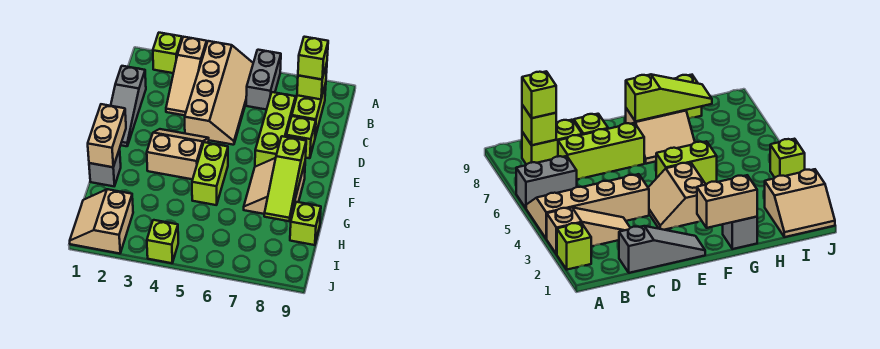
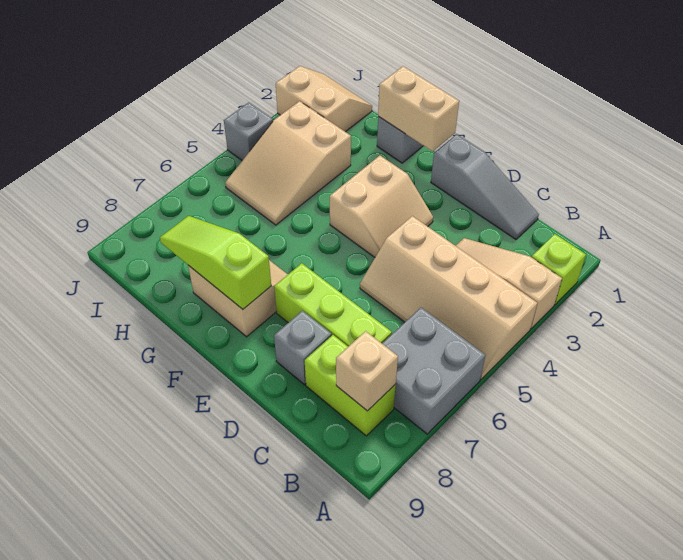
grey 1x2 brick [246,50,281,110] -> grey 2x2 brick [382,308,485,434]
lime 1x1 brick [297,64,327,99] -> tan 1x1 brick [336,331,398,411]
lime 1x1 brick [298,37,328,79] -> none
grey 1x3 slope [111,66,146,146] -> grey 1x3 slope turned to [431,134,539,239]
lime 1x1 brick [286,116,316,158] -> grey 1x1 brick [274,311,332,385]
lime 1x2 brick [192,142,228,205] -> none
none -> tan 2x3 slope [225,101,351,225]
lime 1x1 brick [290,202,321,245] -> none
lime 1x1 brick [147,220,178,263] -> grey 1x1 brick [224,102,273,160]

